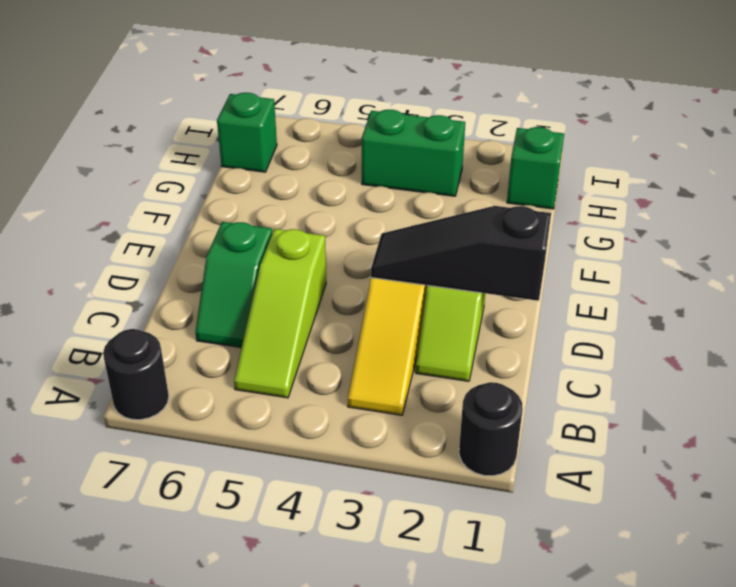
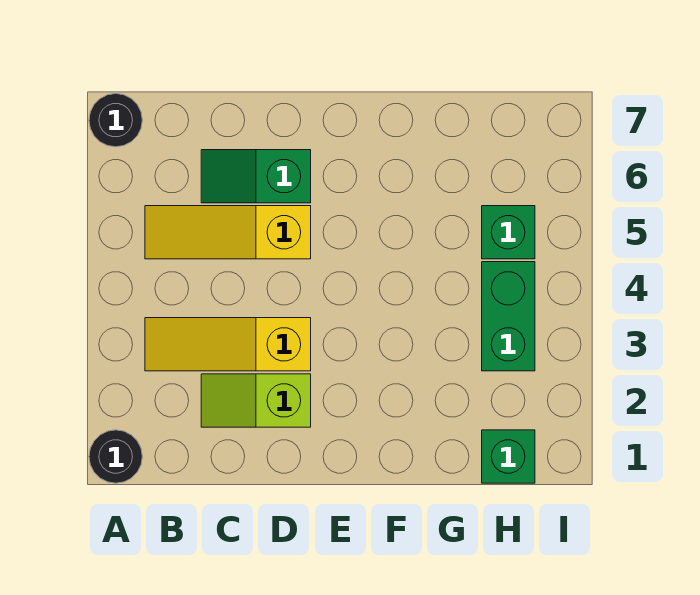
lime 1x3 slope [234,229,326,398] -> yellow 1x3 slope [145,206,311,259]
black 1x3 slope [371,206,551,301] -> none
green 1x1 brick [217,93,277,172] -> green 1x1 brick moved to [482,206,535,259]

